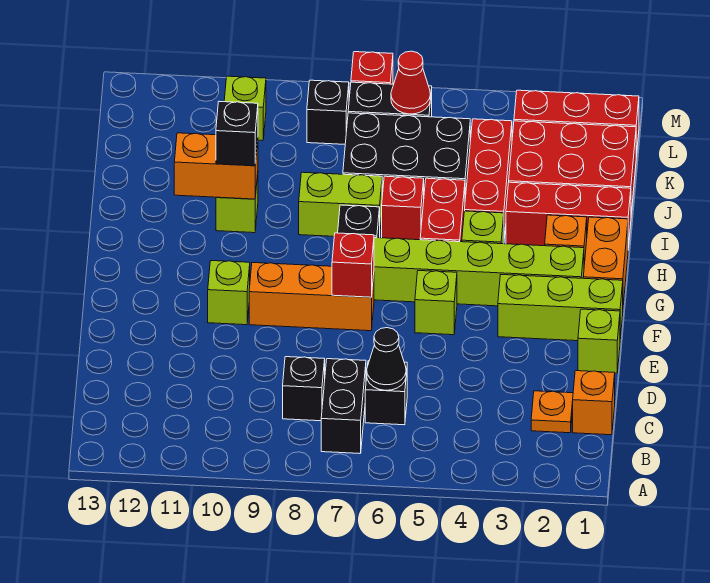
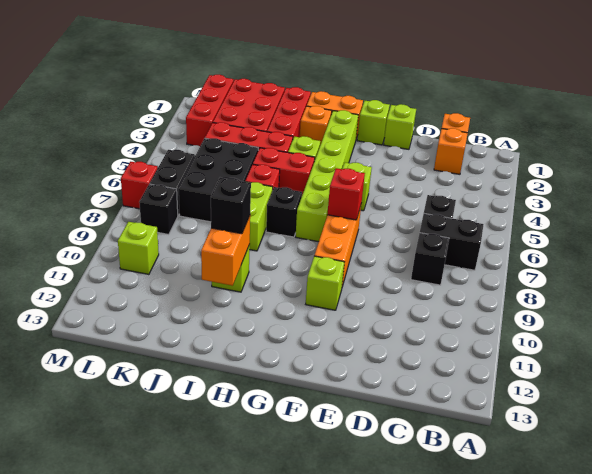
orange 1x1 plate [531,391,573,433] -> orange 1x1 brick [434,128,468,174]
black 1x1 cone [367,328,406,390] -> none
lime 1x3 brick [498,275,623,341] -> lime 1x1 brick [357,100,390,145]
red 1x1 cone [391,51,430,114] -> none

